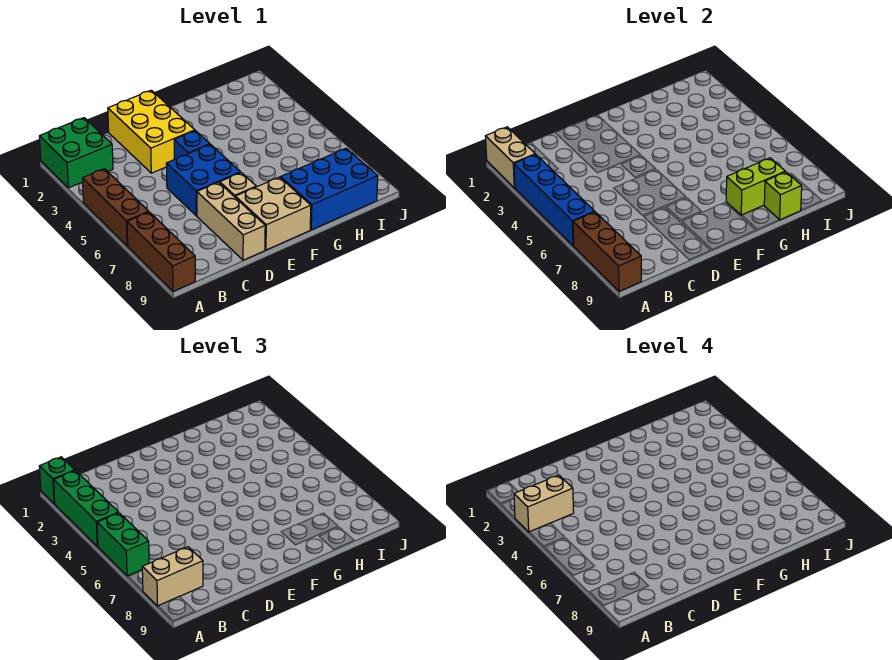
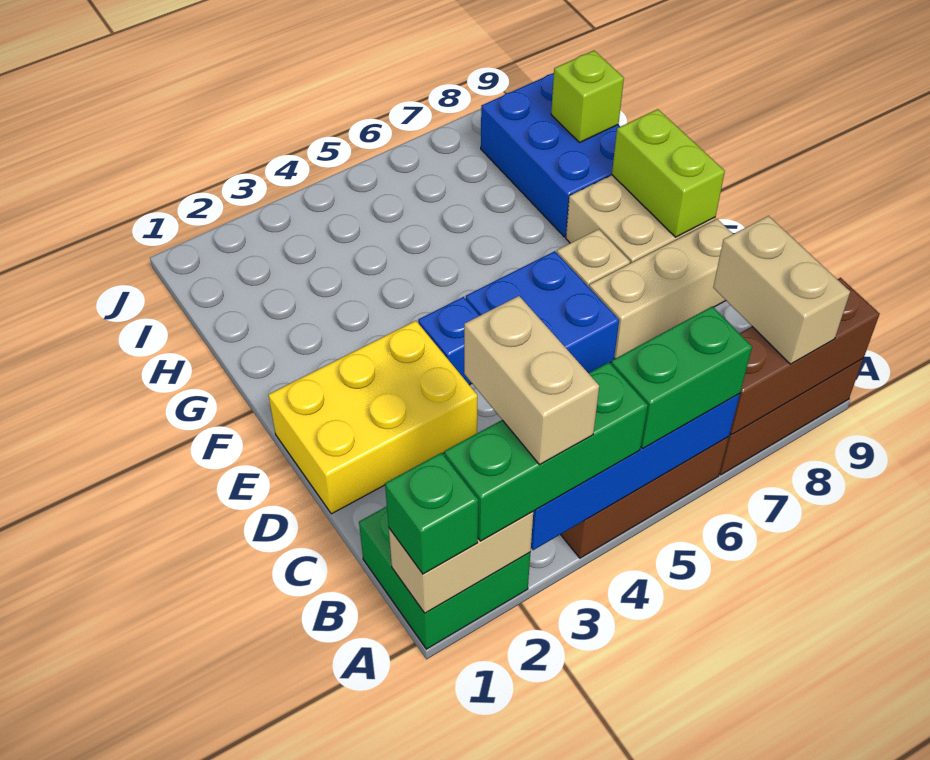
lime 1x2 brick [726,158,785,215] -> lime 1x2 brick moved to [612,109,725,237]

